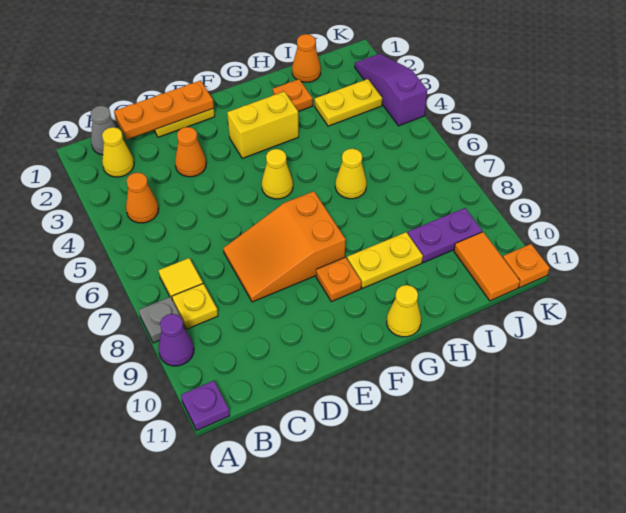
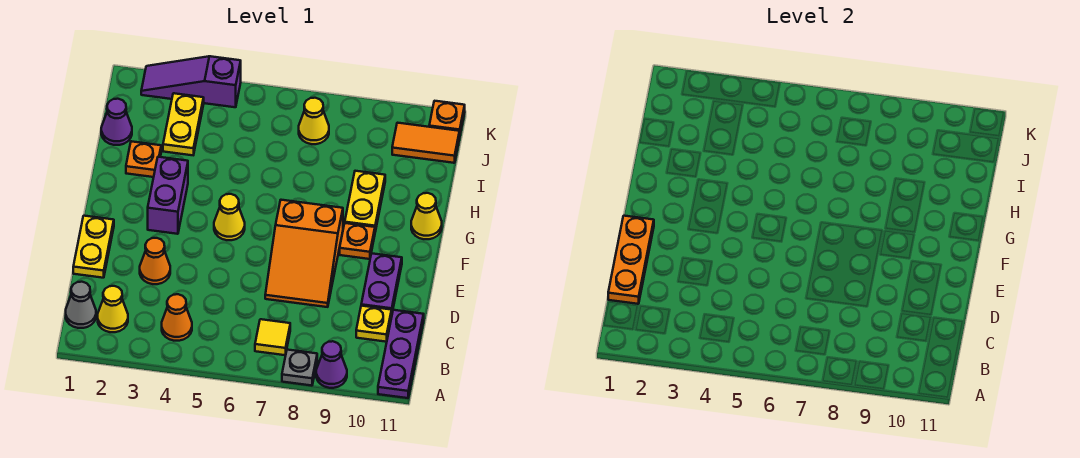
purple 1x1 plate [181,381,230,430] -> purple 1x3 plate [378,310,424,398]
yellow 1x1 plate [172,284,218,329] -> yellow 1x1 plate moved to [356,306,392,342]
yellow 1x2 brick [227,91,299,158] -> purple 1x2 brick [148,157,188,234]
yellow 1x1 cone [335,149,367,199] -> yellow 1x1 cone moved to [299,98,329,144]
orange 1x1 cone [292,34,321,82] -> purple 1x1 cone [101,99,132,145]
purple 1x2 plate [408,208,482,263] -> purple 1x2 plate moved to [361,253,402,312]

